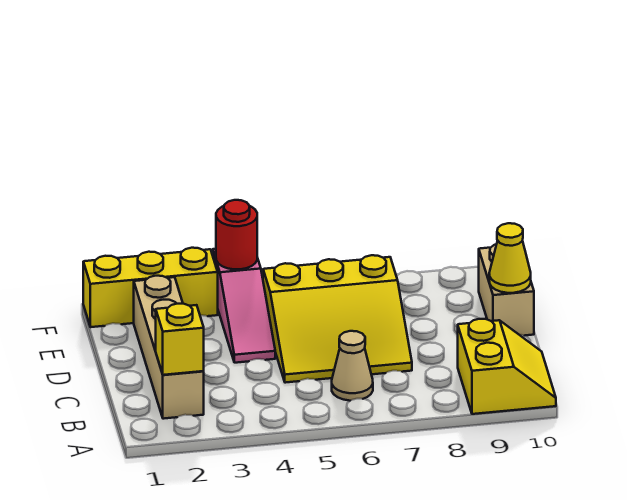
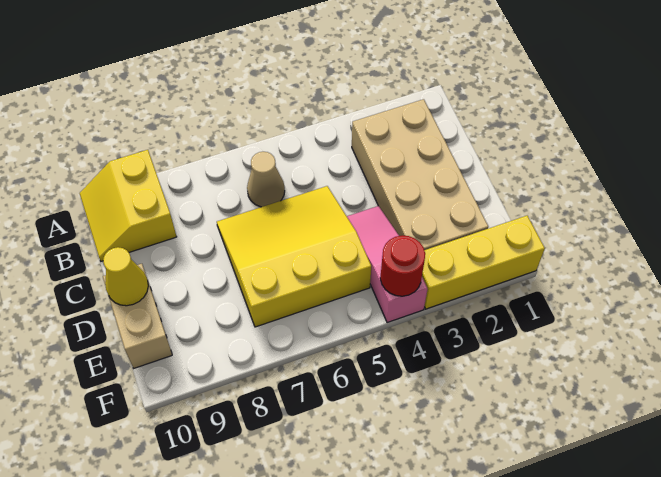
tan 1x4 brick [134,276,204,419] -> tan 2x4 brick [352,99,488,250]
yellow 1x1 brick [156,304,204,375] -> none

